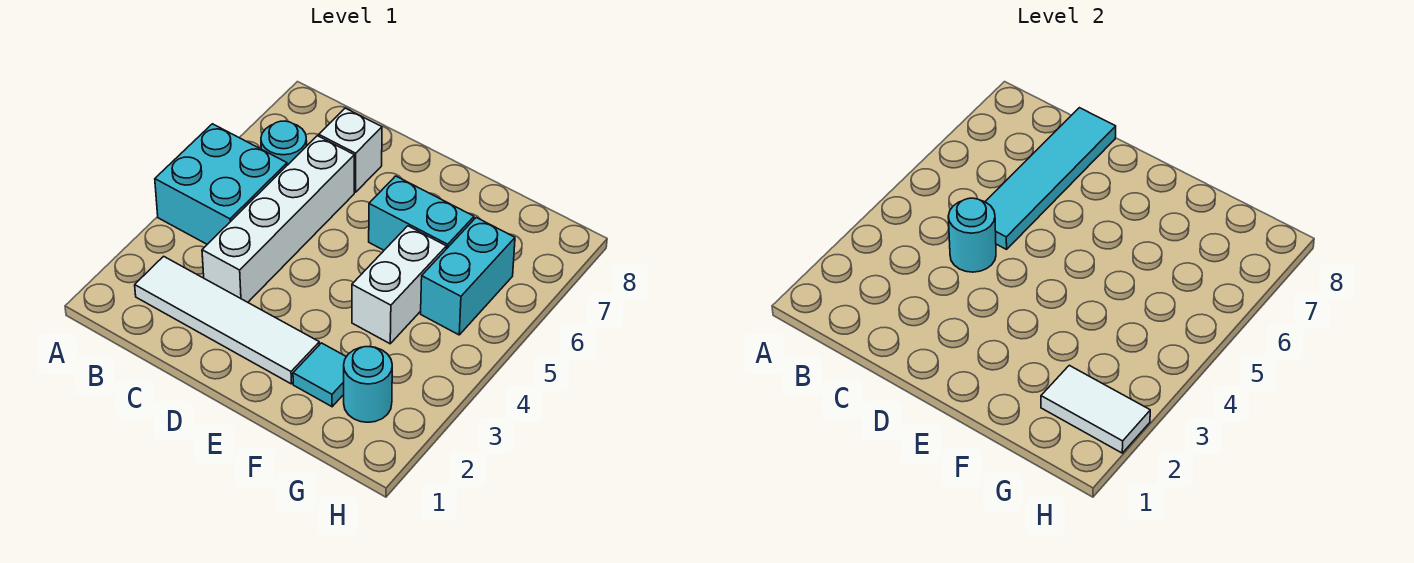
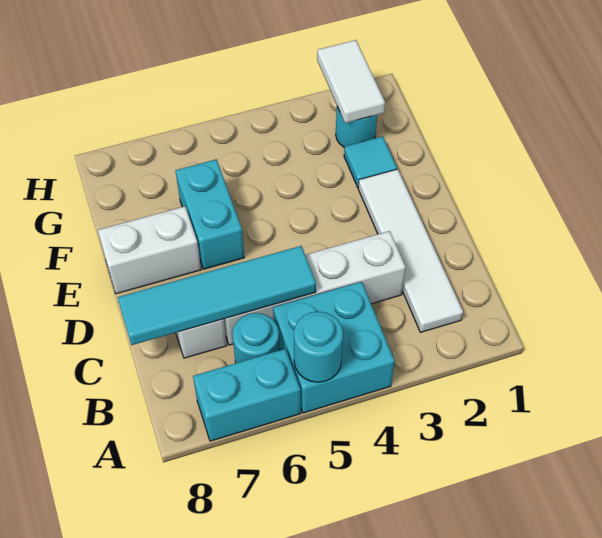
cyan 1x1 round brick [948,198,996,272] -> cyan 1x1 round brick moved to [294,312,343,382]
white 1x2 brick [352,226,446,344] -> white 1x2 brick moved to [98,206,201,294]
cyan 1x2 brick [421,218,515,335] -> cyan 1x2 brick moved to [193,349,301,441]

